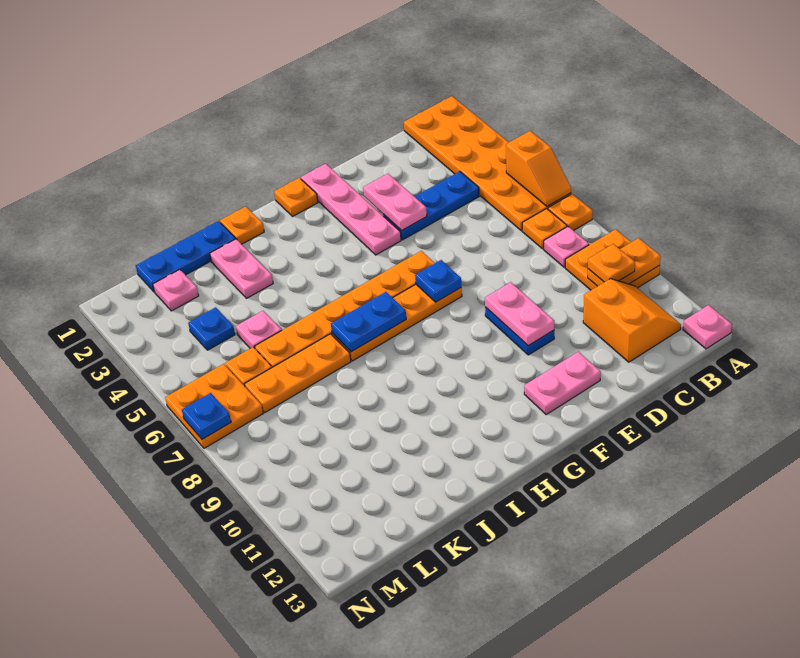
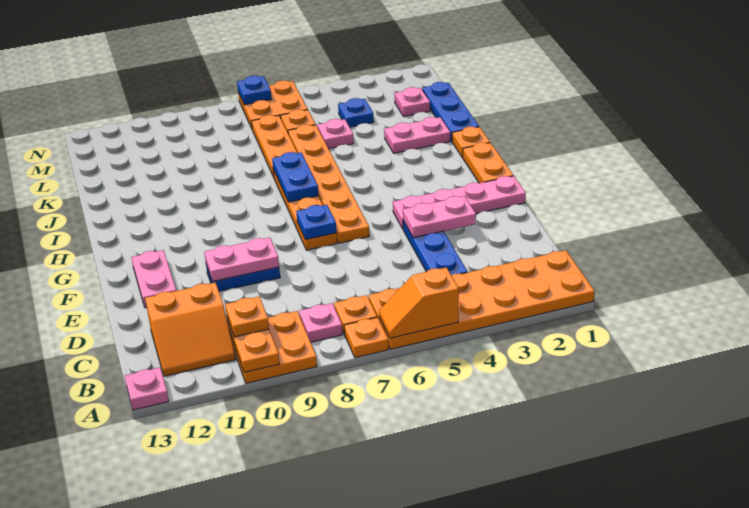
orange 1x1 plate [274,178,318,216] -> orange 1x2 plate [462,143,513,183]

